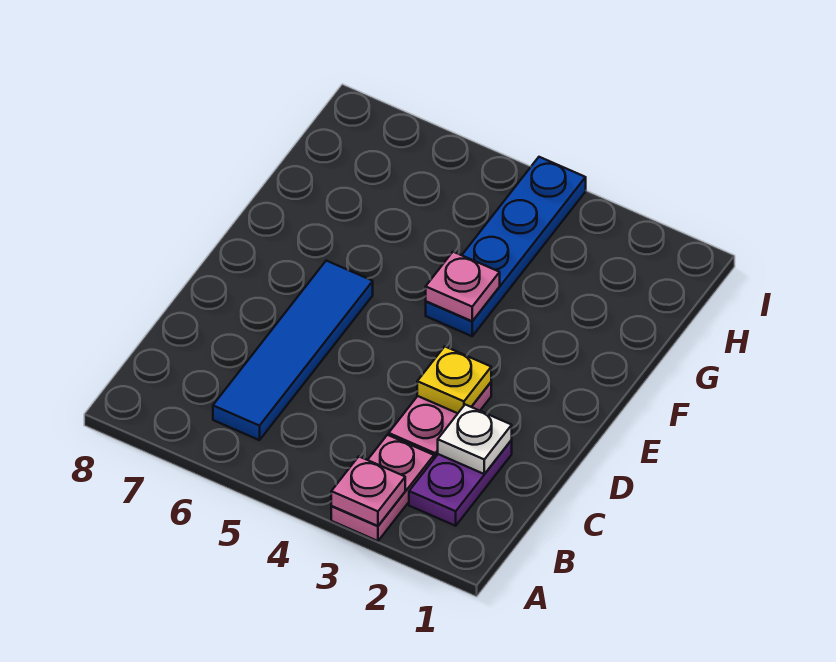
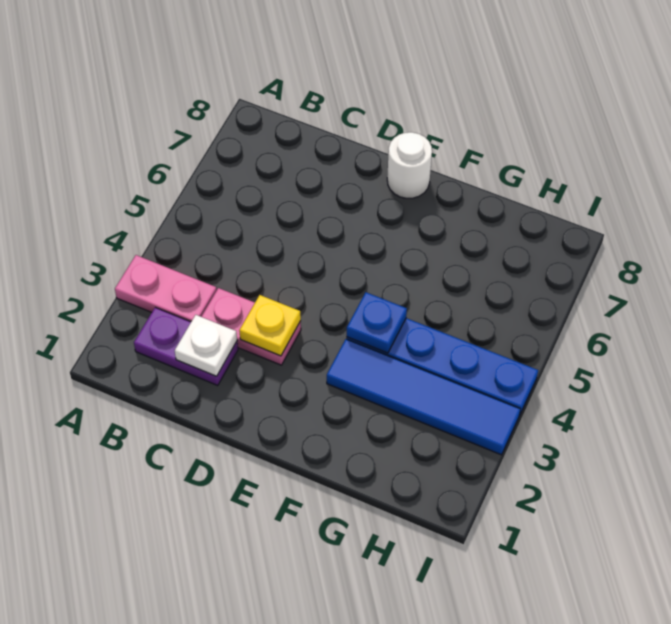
pink 1x1 plate [331,457,405,526] -> none
blue 1x4 tile [213,261,373,440] -> blue 1x4 tile moved to [327,339,520,455]
none -> white 1x1 round brick [387,132,432,198]
pink 1x1 plate [426,252,500,321] -> blue 1x1 plate [347,292,407,353]

